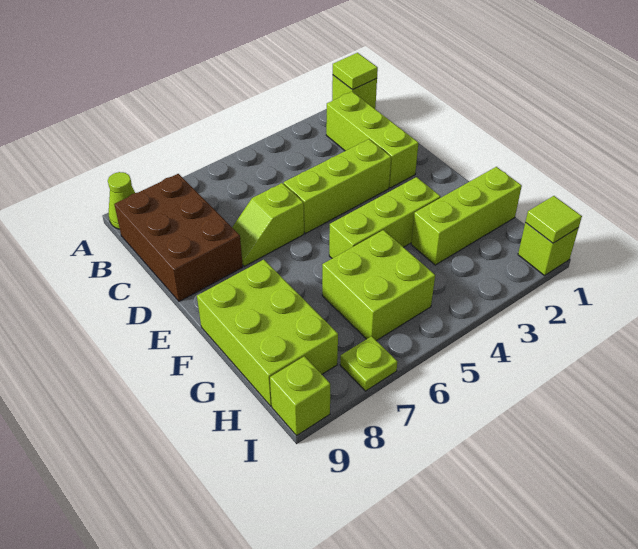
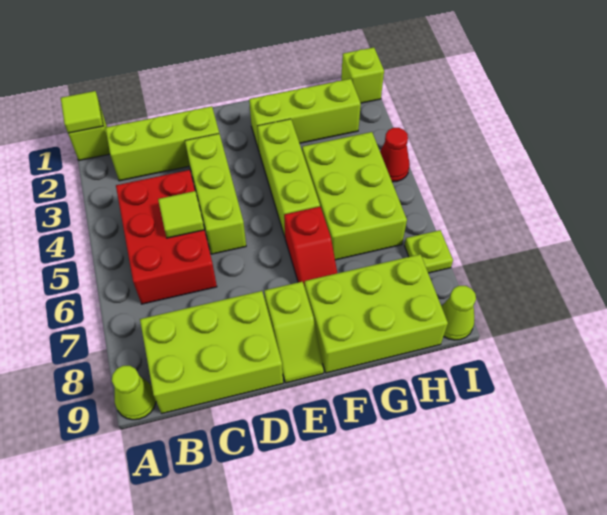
none -> red 2x3 brick [116,170,217,304]
brown 2x3 brick [114,174,243,301] -> lime 2x3 brick [140,291,283,413]
lime 1x2 slope [232,183,304,266] -> lime 1x2 slope moved to [264,282,324,383]
none -> red 1x2 slope [284,207,337,287]
lime 1x3 brick [411,167,522,265] -> lime 1x3 brick turned to [249,79,361,150]
lime 2x2 brick [322,230,435,341] -> lime 2x3 brick [302,132,407,260]
lime 1x1 tile [525,196,582,243] -> lime 1x1 tile moved to [158,191,204,238]
none -> red 1x1 cone [380,128,410,182]
lime 1x1 brick [270,356,330,436] -> lime 1x1 cone [441,286,476,340]

